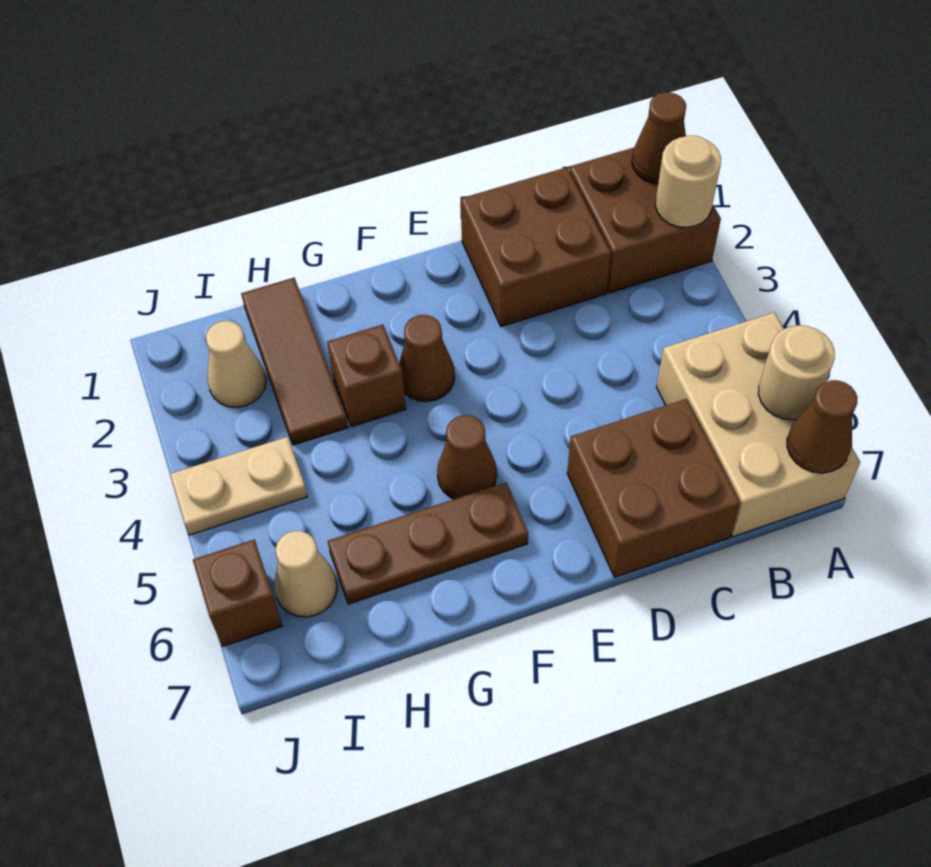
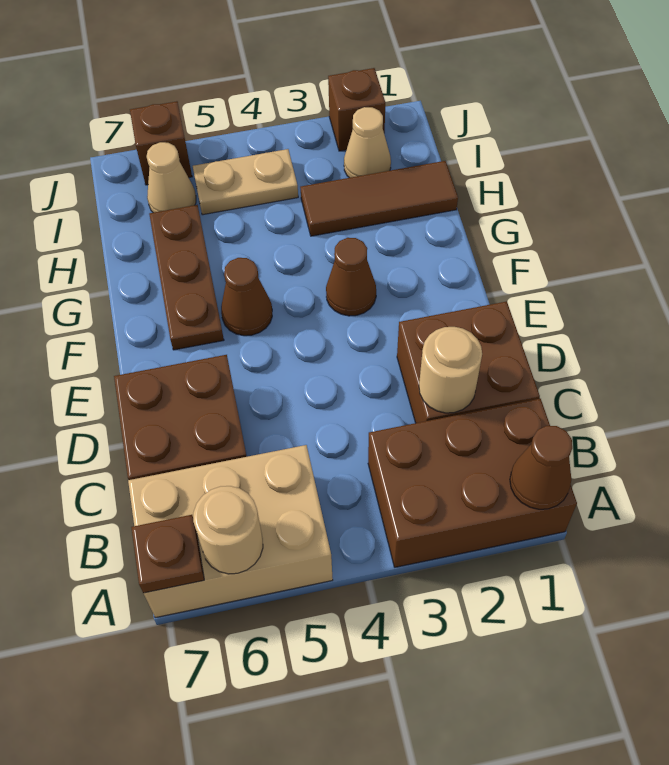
brown 2x2 brick [569,148,721,293] -> brown 2x3 brick [368,399,577,567]
tan 1x1 round brick [655,136,721,227] -> tan 1x1 round brick moved to [419,327,482,413]
brown 1x1 cone [787,380,858,473] -> brown 1x1 plate [131,515,204,593]
brown 1x1 brick [327,324,406,427] -> brown 1x1 brick moved to [328,68,385,151]
tan 1x2 plate [170,437,307,535] -> tan 1x2 plate turned to [193,149,298,215]

